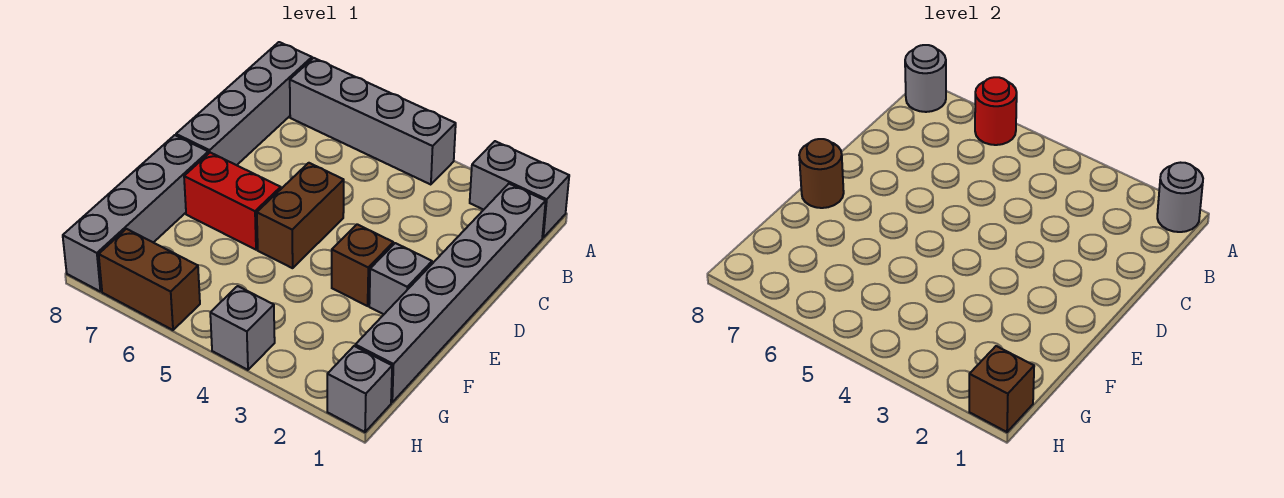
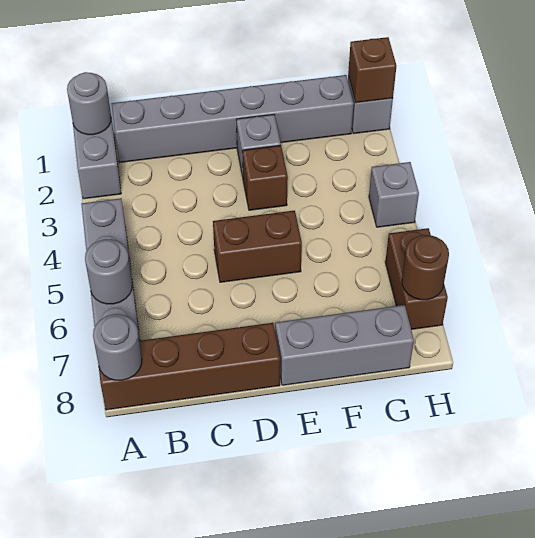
red 1x1 round brick [975,77,1017,145] -> grey 1x1 round brick [85,239,132,304]
grey 1x4 brick [176,42,312,165] -> brown 1x4 brick [99,323,280,410]
red 1x2 brick [184,153,281,250] -> none
grey 1x4 brick [63,135,208,291] -> grey 1x3 brick [275,305,414,385]
brown 1x1 round brick [799,139,844,208] -> brown 1x1 round brick moved to [402,235,449,300]

